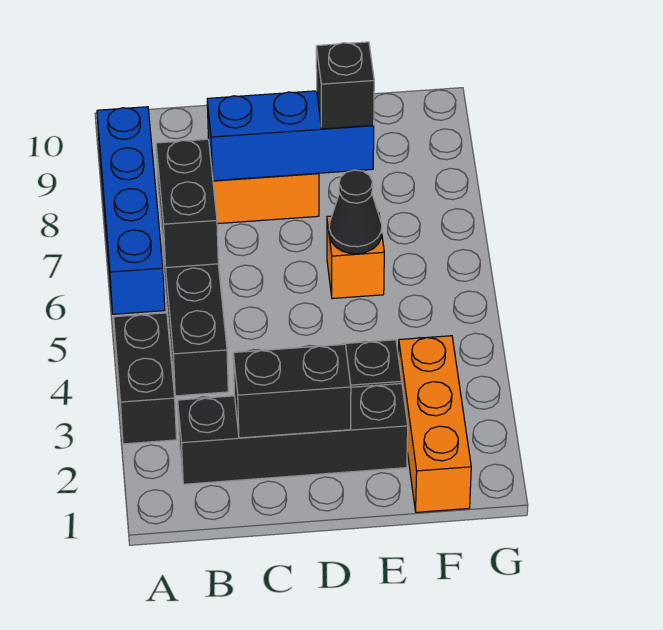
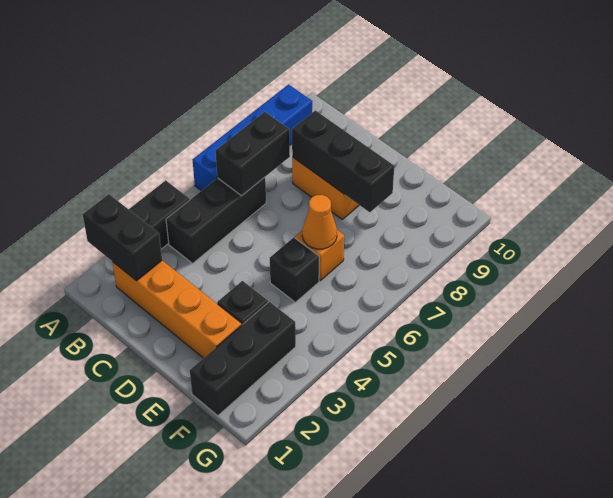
black 1x4 brick [178,384,408,484] -> orange 1x4 brick [113,260,242,358]
black 1x2 brick [233,344,351,438] -> black 1x2 brick moved to [83,194,162,281]
blue 1x3 brick [207,91,374,181] -> black 1x3 brick [292,110,394,212]
black 1x1 cone [329,170,382,254] -> orange 1x1 cone [302,195,337,249]
black 1x1 brick [316,42,374,129] -> black 1x1 brick moved to [270,237,319,302]
orange 1x3 brick [399,336,471,512] -> black 1x3 brick [190,302,296,416]

